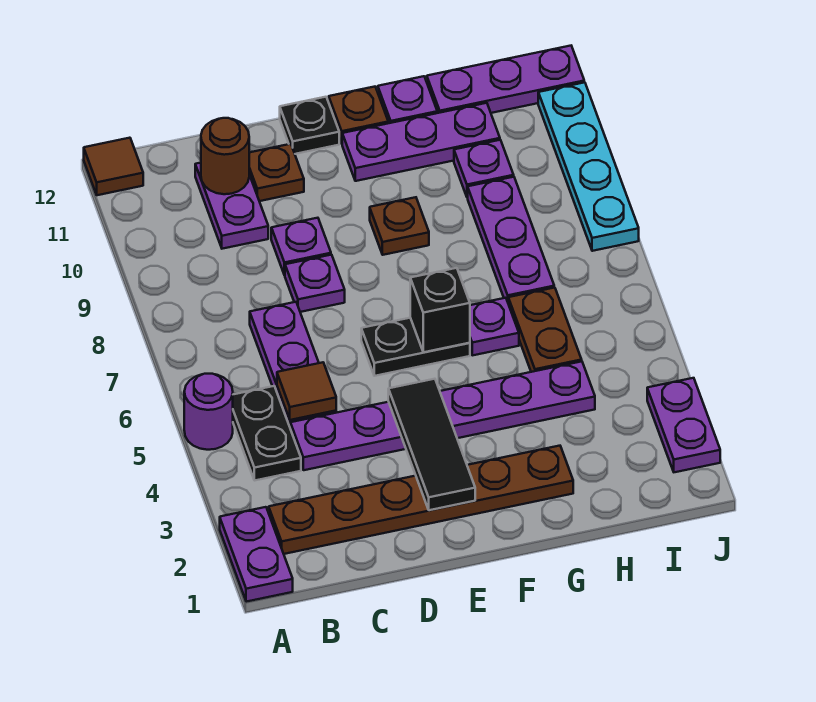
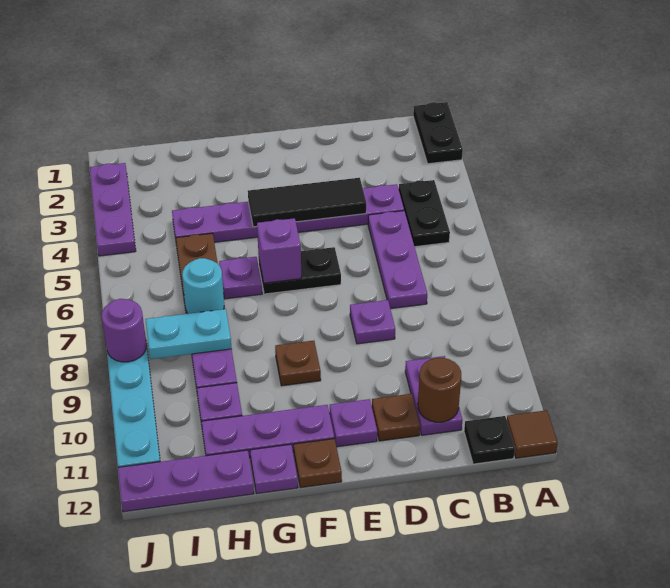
purple 1x2 plate [220,507,293,602] -> black 1x2 plate [413,102,463,164]
purple 1x1 round brick [184,374,233,450] -> purple 1x1 round brick moved to [102,299,146,362]
brown 1x6 plate [269,446,573,554] -> none
brown 1x1 tile [277,362,336,420] -> none
purple 1x1 plate [271,218,331,275] -> purple 1x1 plate moved to [330,399,377,447]
black 1x3 tile [388,379,475,510] -> black 1x3 tile turned to [248,178,366,227]
black 1x1 plate [280,97,339,154] -> black 1x1 plate moved to [464,416,515,464]
black 1x1 brick [410,268,470,352] -> purple 1x1 brick [257,218,301,283]
none -> cyan 1x1 round brick [182,258,224,314]
none -> cyan 1x2 plate [145,309,232,359]
purple 1x2 plate [647,378,720,472] -> purple 1x3 plate [90,163,136,256]

